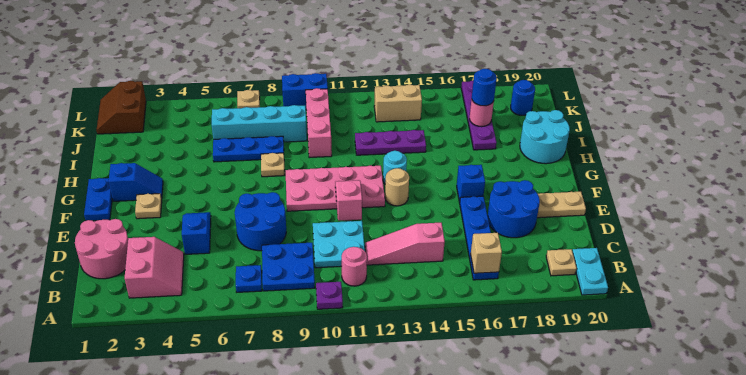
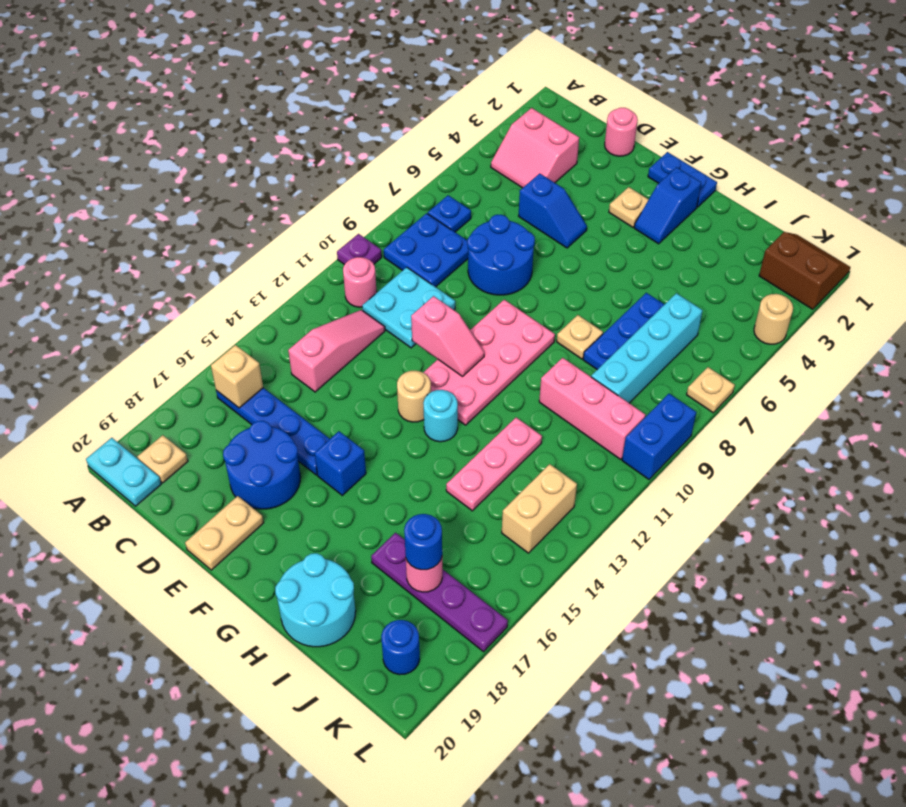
pink 2x2 round brick [75,219,128,279] -> pink 1x1 round brick [605,108,638,156]
purple 1x3 plate [355,130,426,155] -> pink 1x3 plate [446,418,542,511]
none -> tan 1x1 round brick [754,294,793,344]

